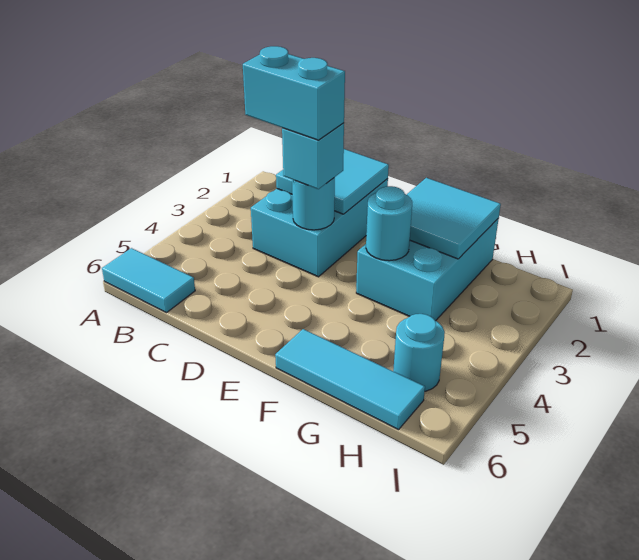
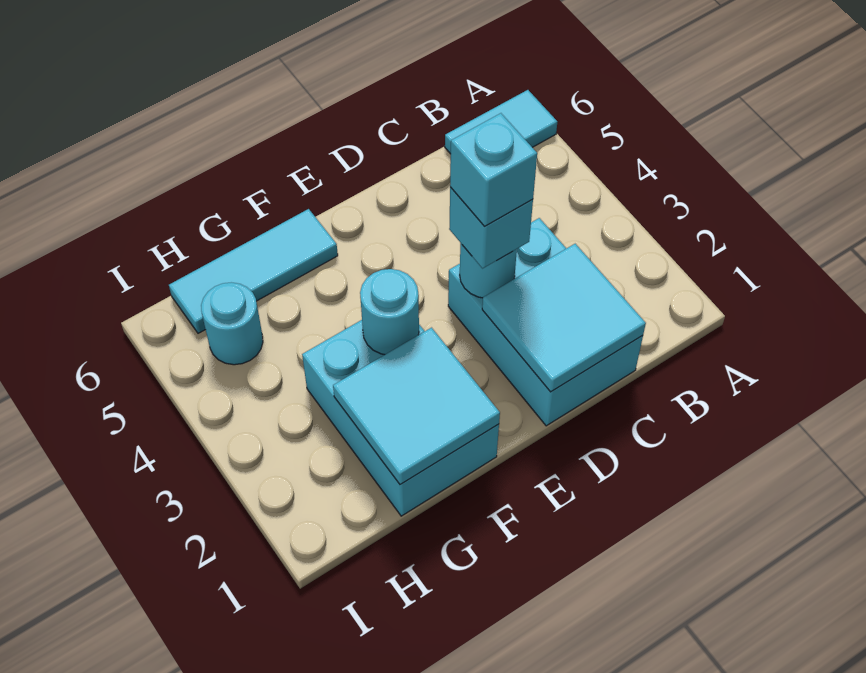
cyan 1x2 brick [243,46,345,140] -> cyan 1x1 brick [450,113,537,226]

